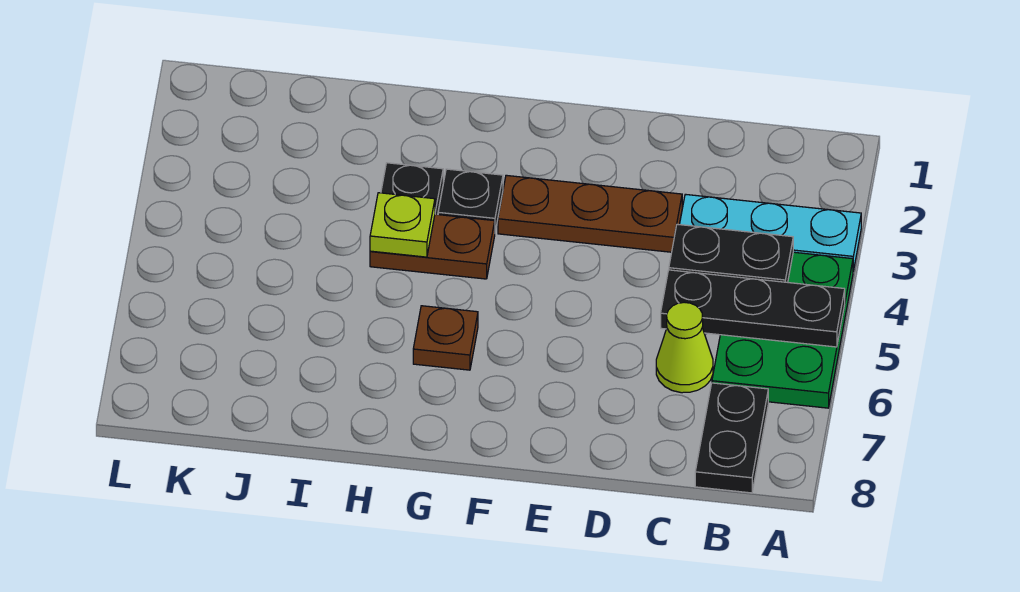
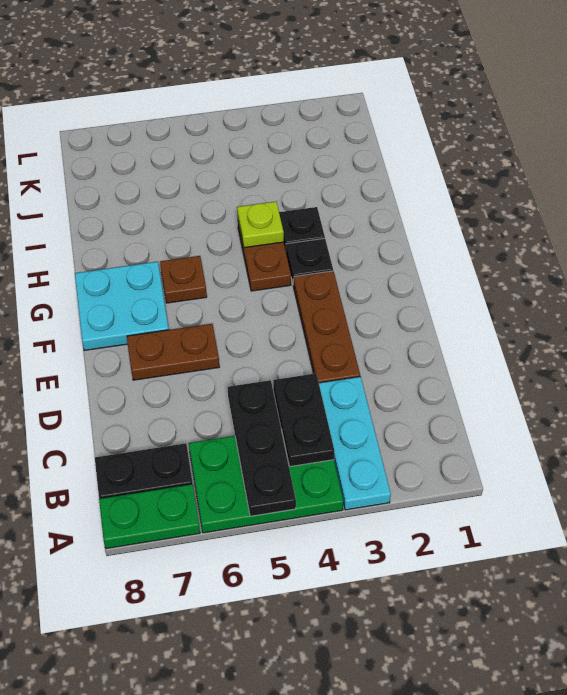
none -> green 1x2 plate [99,484,200,549]
lime 1x1 cone [656,302,713,393] -> none
none -> brown 1x2 plate [127,324,219,380]
none -> cyan 2x2 plate [75,262,169,350]

